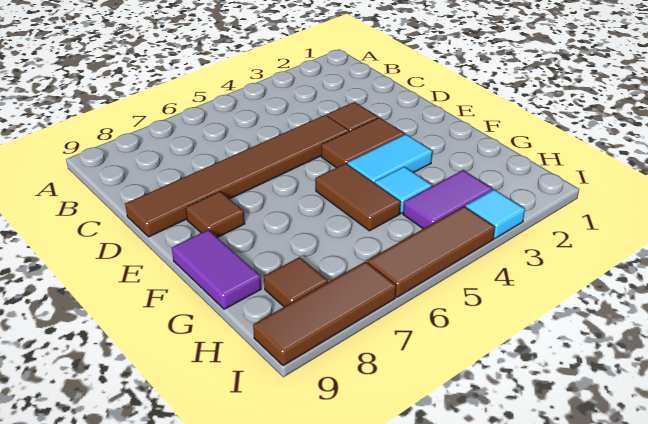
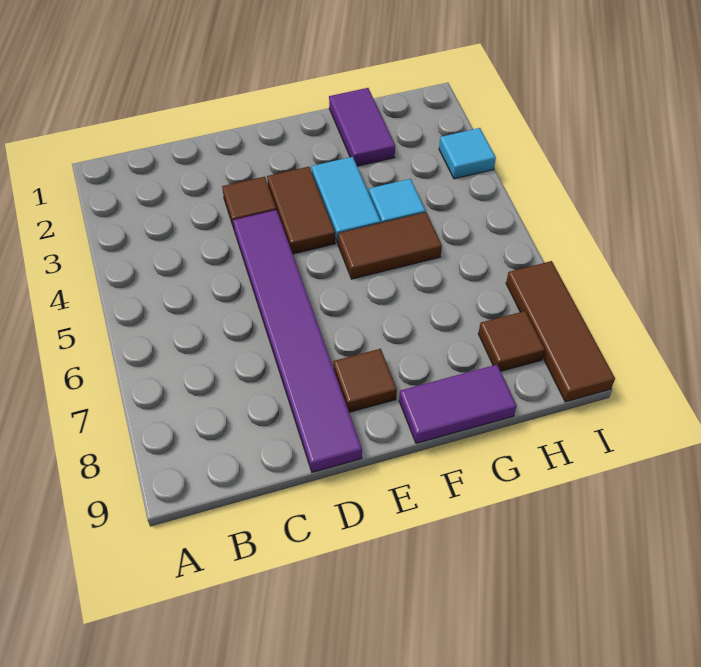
brown 1x6 tile [125,115,349,237] -> purple 1x6 tile [233,210,362,472]
purple 1x2 tile [403,170,492,229] -> purple 1x2 tile moved to [329,88,395,166]
brown 1x3 tile [367,206,495,297] -> none

